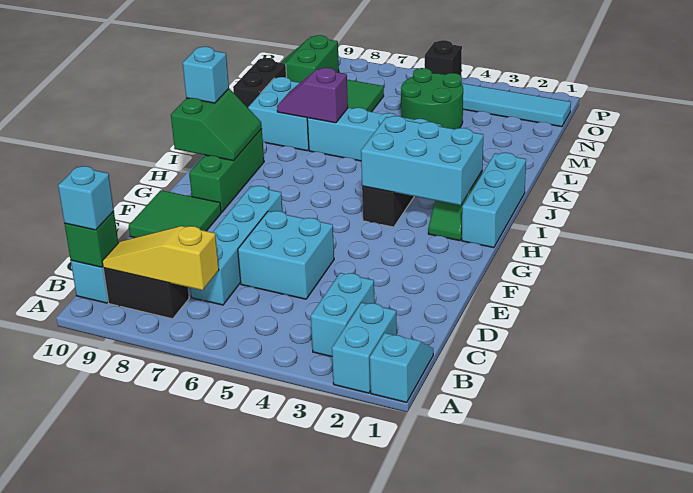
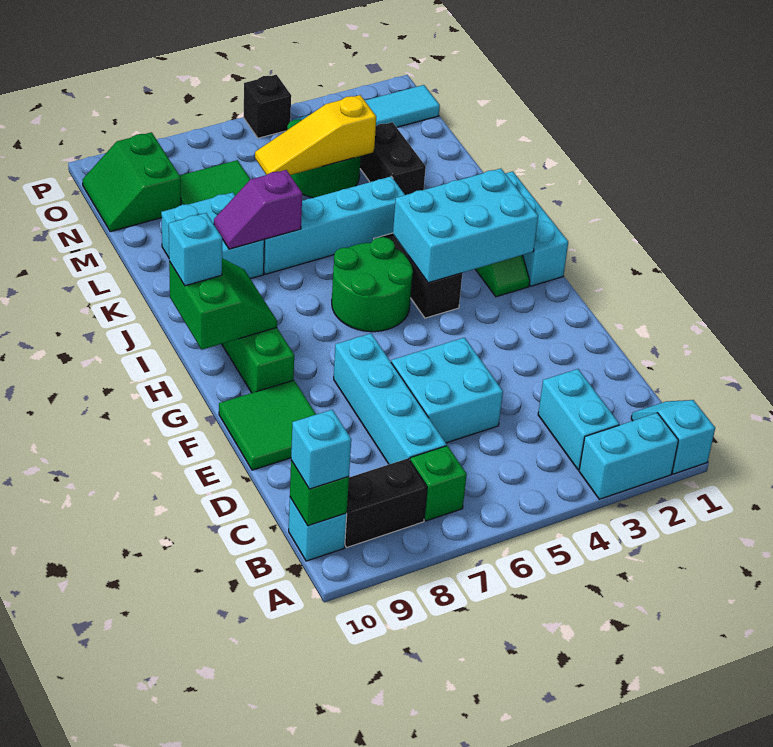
cyan 1x2 brick [332,302,397,393] -> cyan 1x2 brick turned to [579,413,679,499]
none -> green 1x1 brick [410,446,467,521]
yellow 1x3 slope [102,226,219,290] -> yellow 1x3 slope moved to [255,95,376,175]
none -> green 2x2 round brick [332,237,413,332]
black 1x2 brick [233,58,286,107] -> black 1x2 brick moved to [360,122,426,195]

